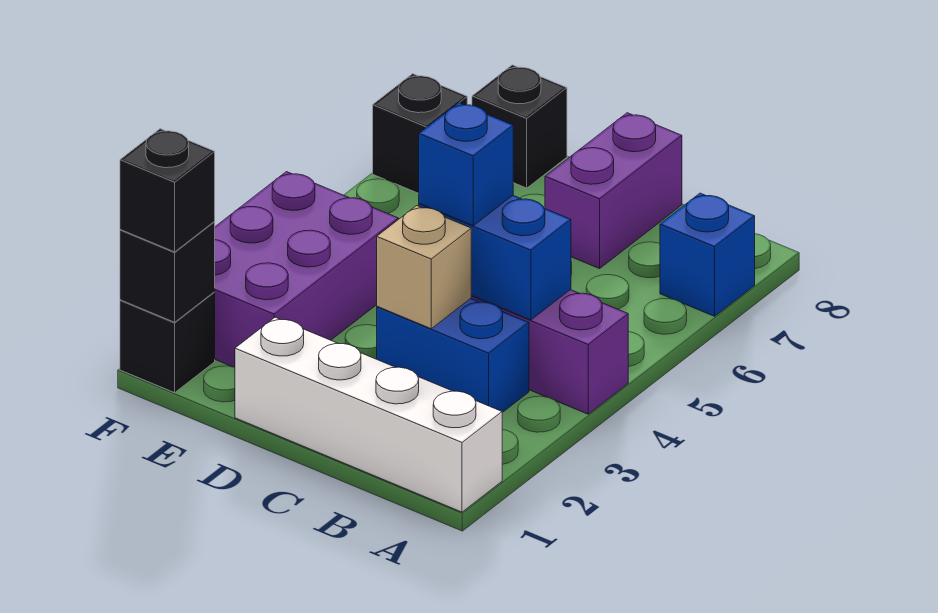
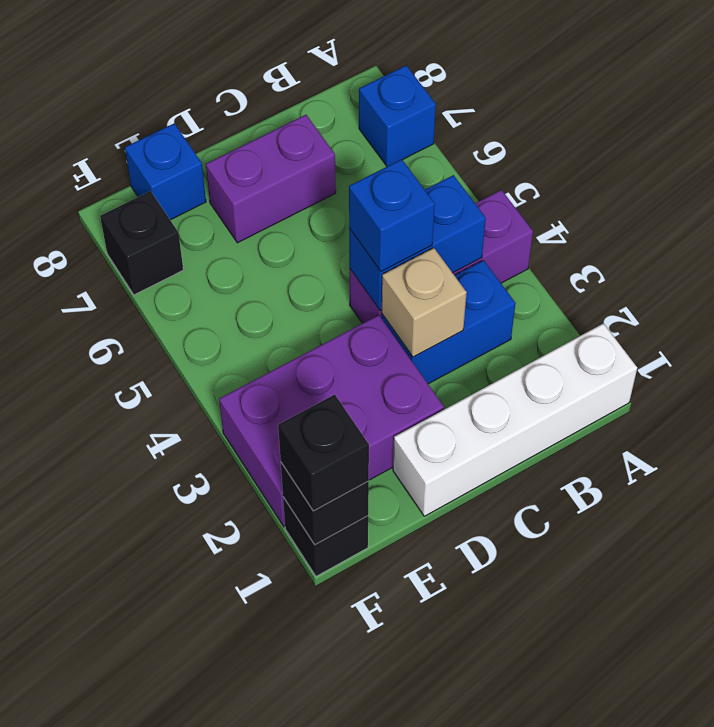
purple 1x2 brick [545,113,682,269] -> purple 1x2 brick turned to [206,115,336,243]
purple 2x3 brick [215,172,399,367] -> purple 2x3 brick turned to [219,315,444,526]
black 1x1 brick [472,65,567,188] -> blue 1x1 brick [125,123,206,220]

